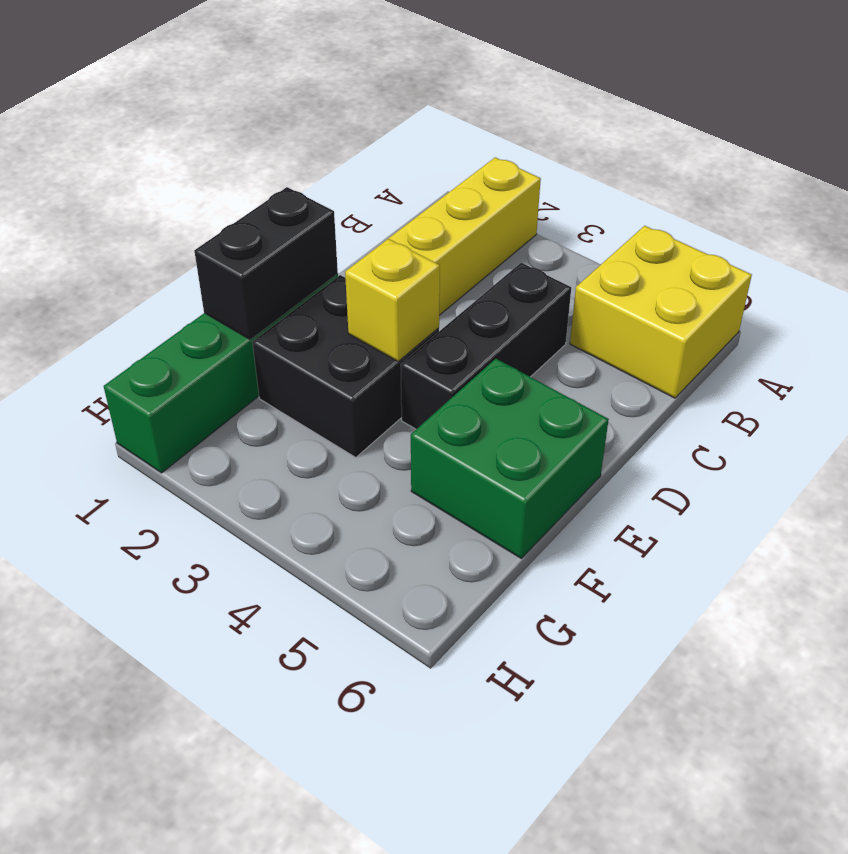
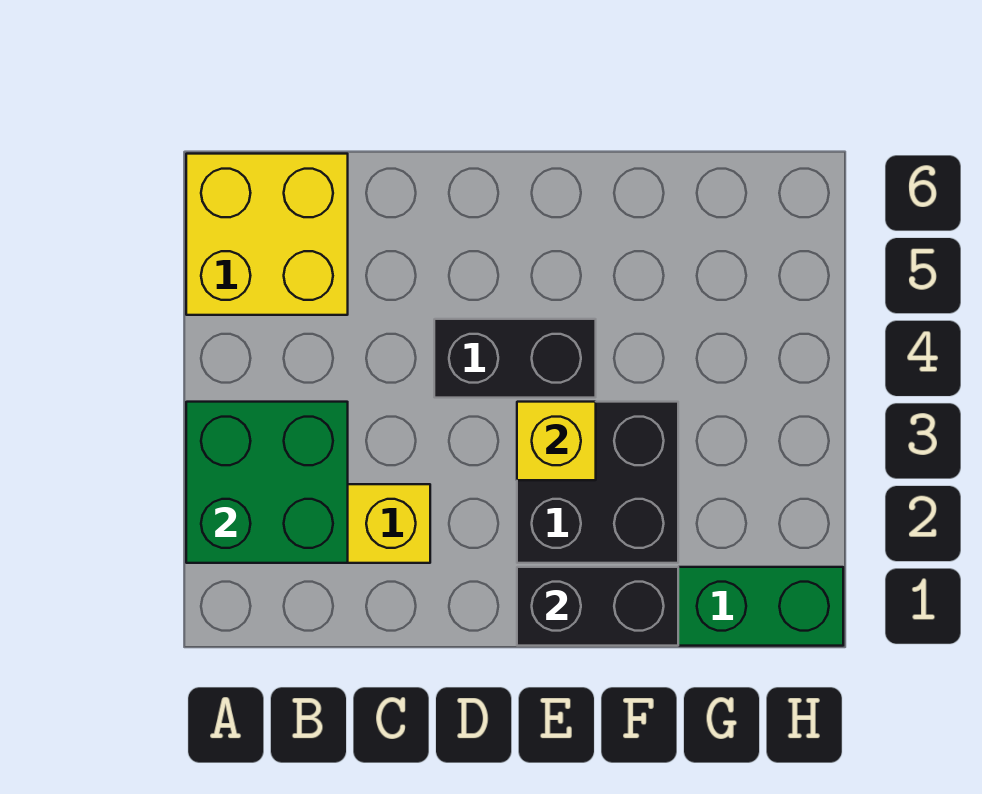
black 1x3 brick [401,263,571,429] -> black 1x2 brick [434,319,596,398]
green 2x2 brick [411,359,609,558] -> green 2x2 brick moved to [186,402,348,563]

